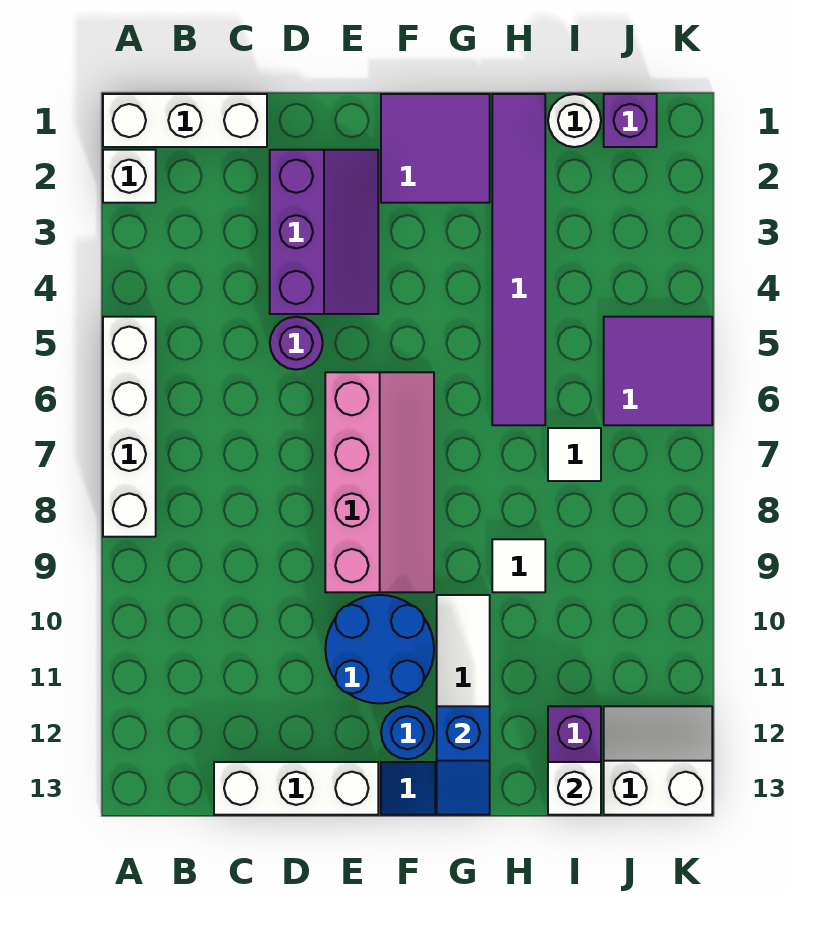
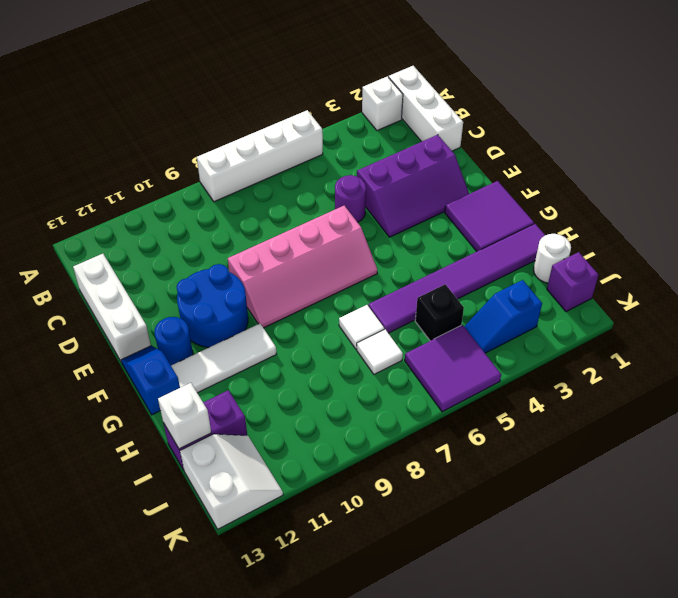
blue 1x2 slope [437,706,490,815] -> blue 1x2 slope moved to [464,280,542,353]
white 1x1 tile [492,539,545,592] -> white 1x1 tile moved to [339,305,384,349]
none -> black 1x1 brick [415,284,464,341]

